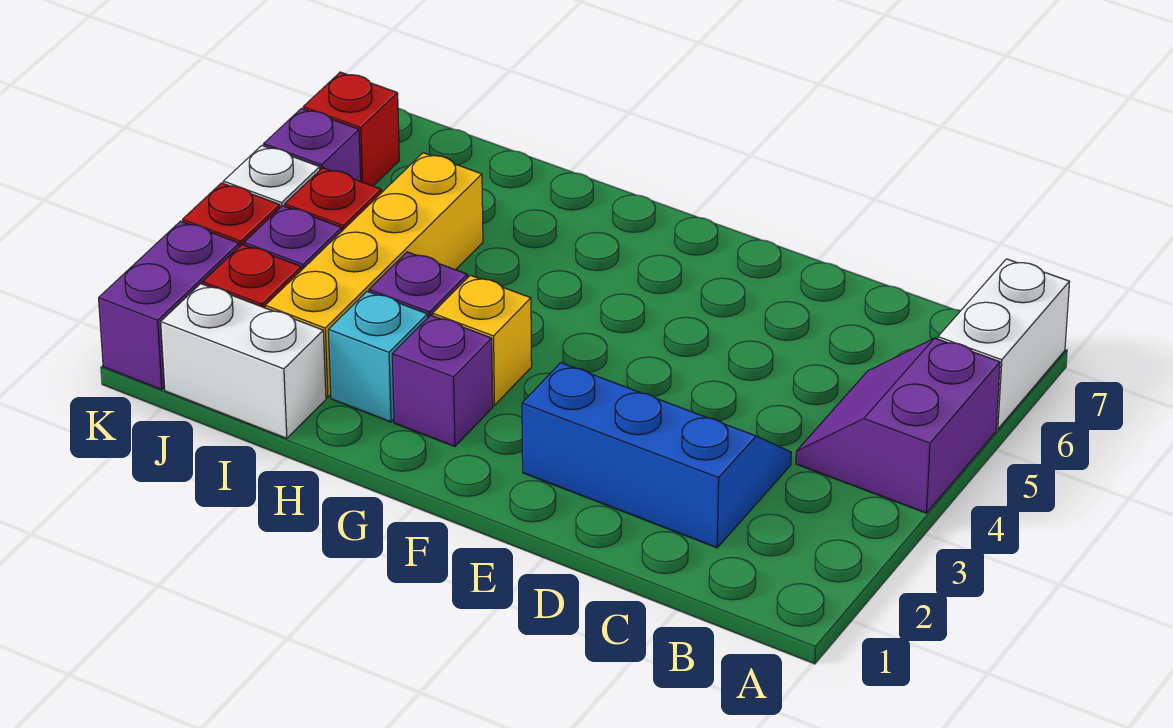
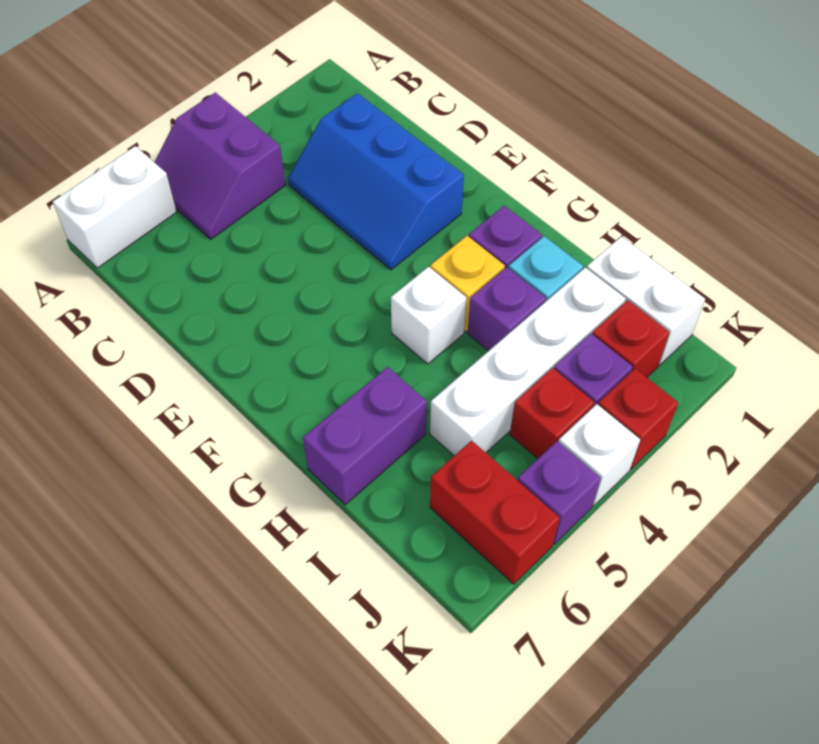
purple 2x2 slope [796,338,1000,513] -> purple 2x2 slope turned to [154,92,286,239]
none -> white 1x1 brick [391,267,466,364]
yellow 1x4 brick [265,153,483,398] -> white 1x4 brick [430,268,626,456]
purple 1x2 brick [99,221,239,390] -> purple 1x2 brick moved to [303,367,427,505]
red 1x1 brick [303,72,399,186] -> red 1x2 brick [430,440,560,584]

